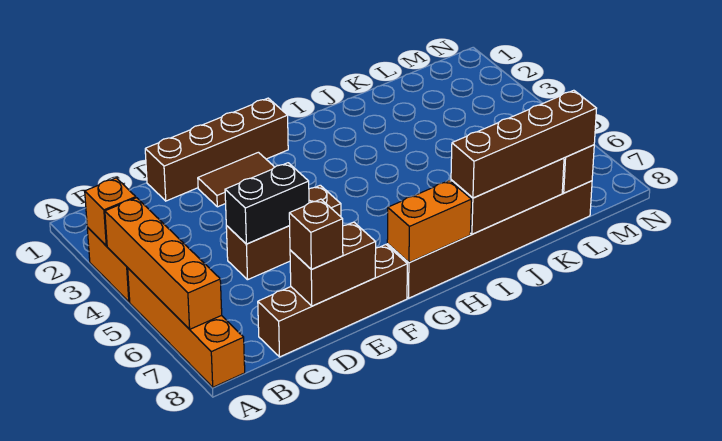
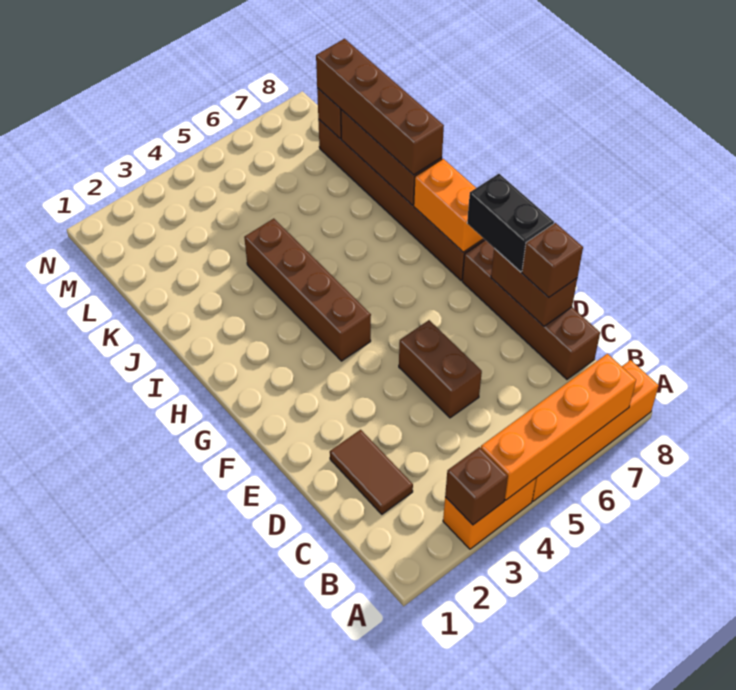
orange 1x1 brick [85,178,136,246] -> brown 1x1 brick [445,447,508,525]
brown 1x4 brick [145,98,288,201] -> brown 1x4 brick moved to [244,219,371,361]
brown 1x3 brick [226,185,341,280] -> brown 1x2 brick [399,320,482,418]
black 1x2 brick [225,163,309,244] -> black 1x2 brick moved to [467,174,554,272]
brown 1x2 tile [198,152,274,207] -> brown 1x2 tile moved to [330,430,413,514]

